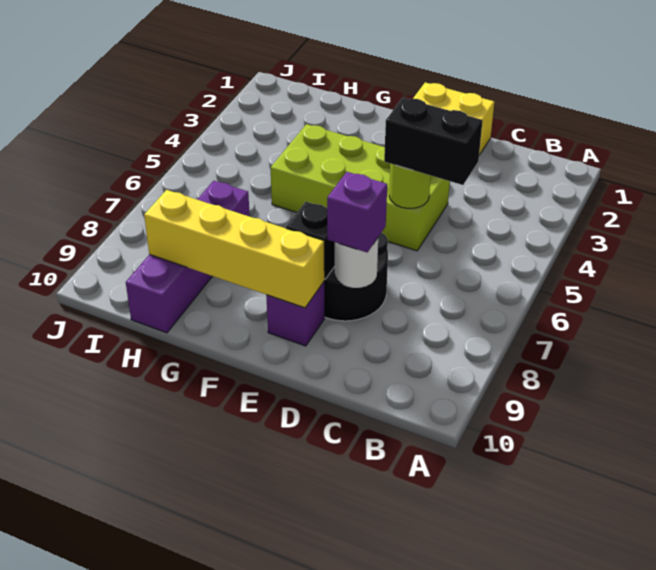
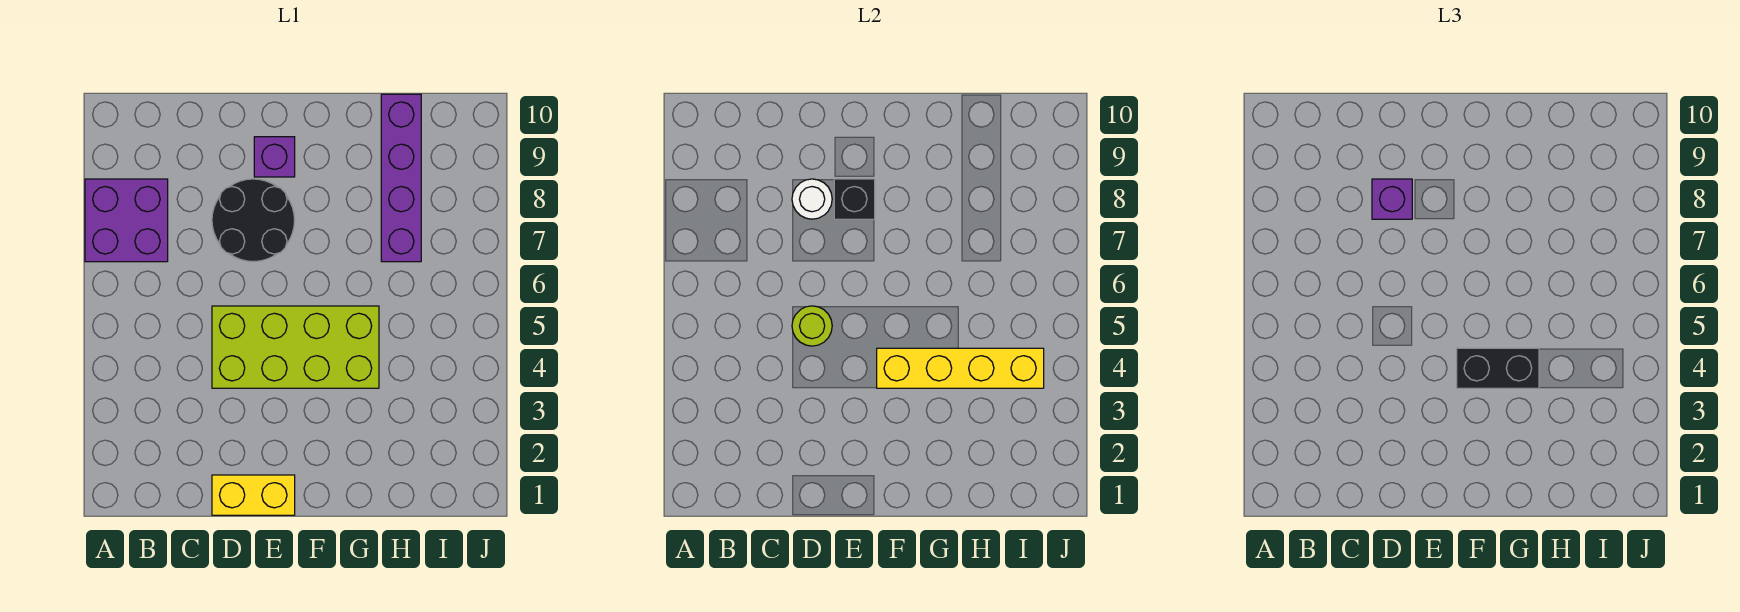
none -> purple 2x2 brick [85,179,168,262]
black 1x2 brick [384,98,483,185] -> black 1x2 brick moved to [1457,348,1539,388]
yellow 1x4 brick [144,190,324,308] -> yellow 1x4 brick moved to [877,348,1044,388]

